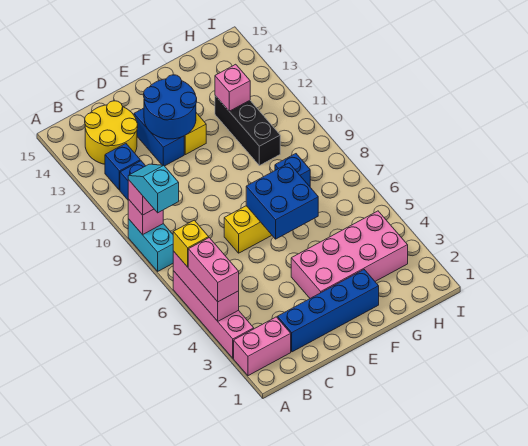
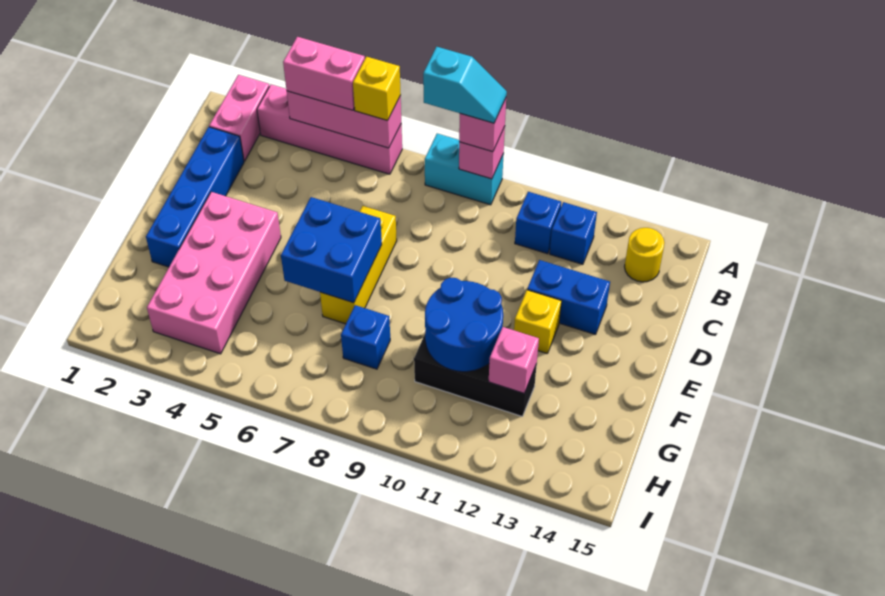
yellow 2x2 round brick [85,101,138,164] -> yellow 1x1 round brick [624,228,664,282]
blue 2x2 round brick [144,75,197,139] -> blue 2x2 round brick moved to [425,278,503,372]

